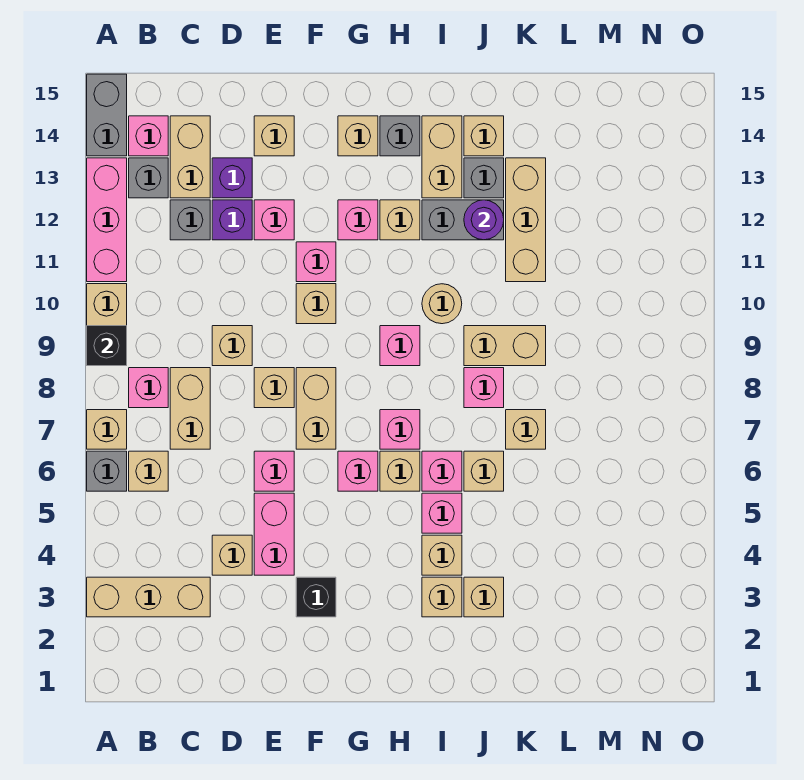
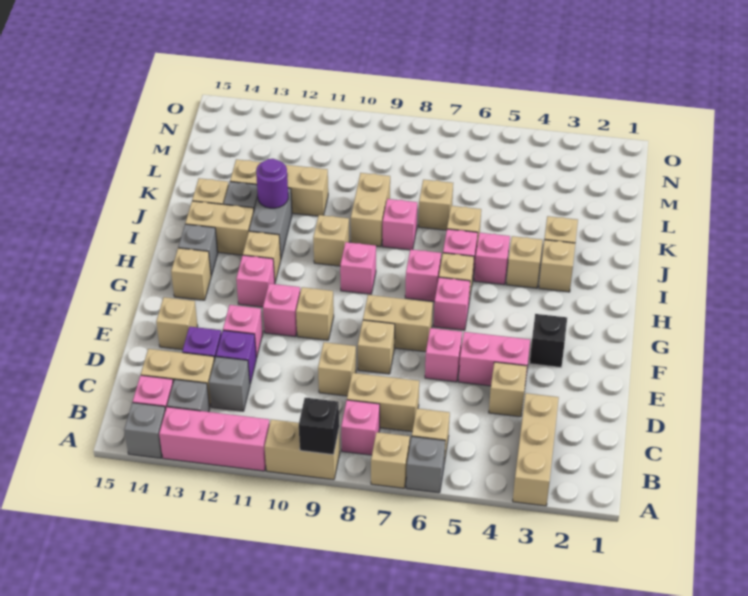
grey 1x2 brick [87,74,127,156] -> grey 1x1 brick [124,403,166,458]
tan 1x1 round brick [422,284,462,324] -> tan 1x1 brick [313,215,349,266]

